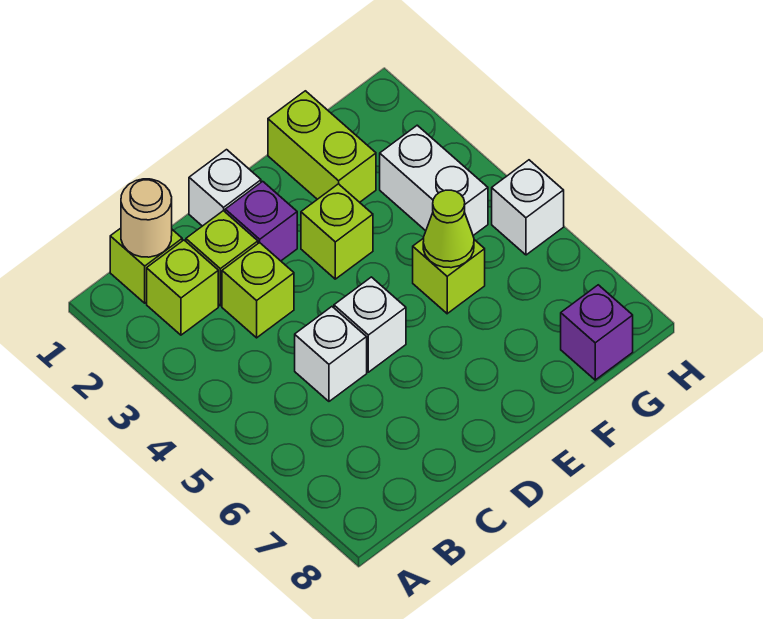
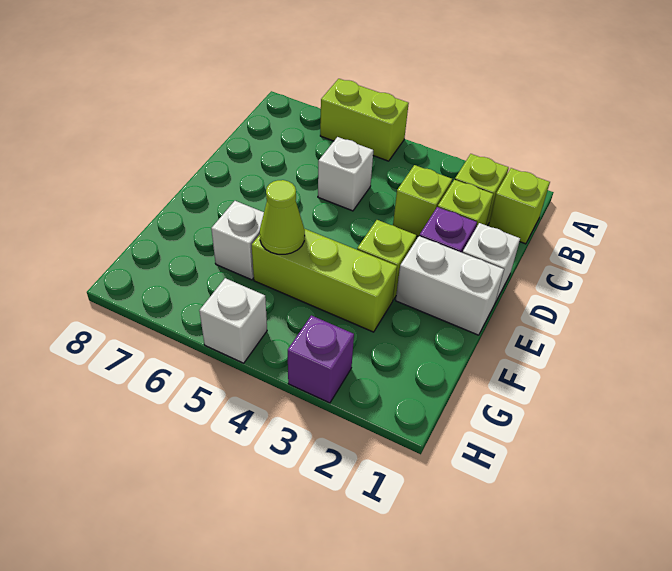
tan 1x1 round brick [121,179,172,257] -> none
white 1x1 brick [334,277,406,372] -> white 1x1 brick moved to [211,201,264,280]
lime 1x2 brick [268,91,376,202] -> lime 1x2 brick moved to [320,79,409,161]
lime 1x1 brick [413,238,485,314] -> lime 1x3 brick [252,229,397,332]
white 1x2 brick [380,125,488,235] -> white 1x2 brick moved to [396,236,504,335]
purple 1x1 brick [561,285,633,380] -> purple 1x1 brick moved to [288,315,354,403]

